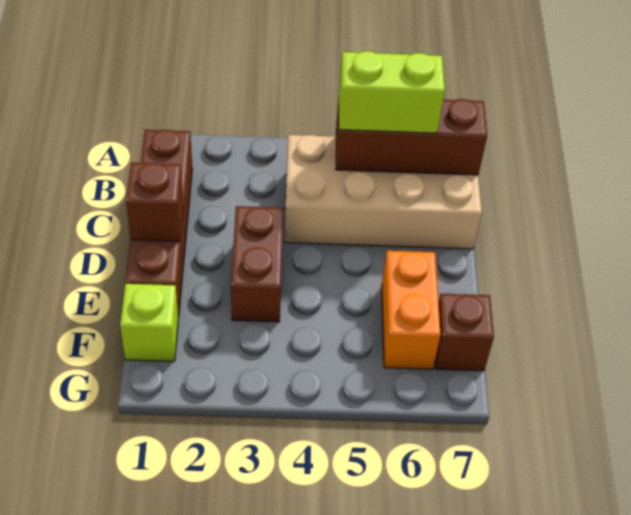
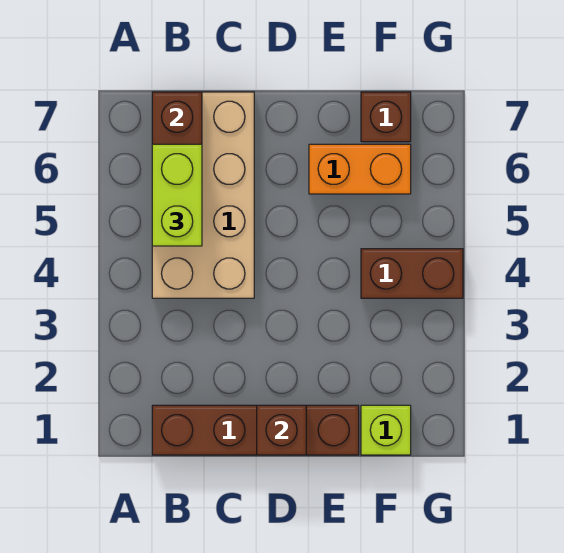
brown 1x2 brick [231,206,283,322] -> brown 1x2 brick moved to [361,249,463,298]

